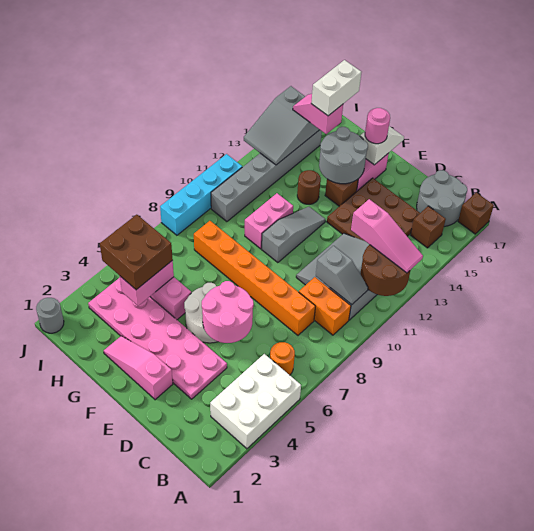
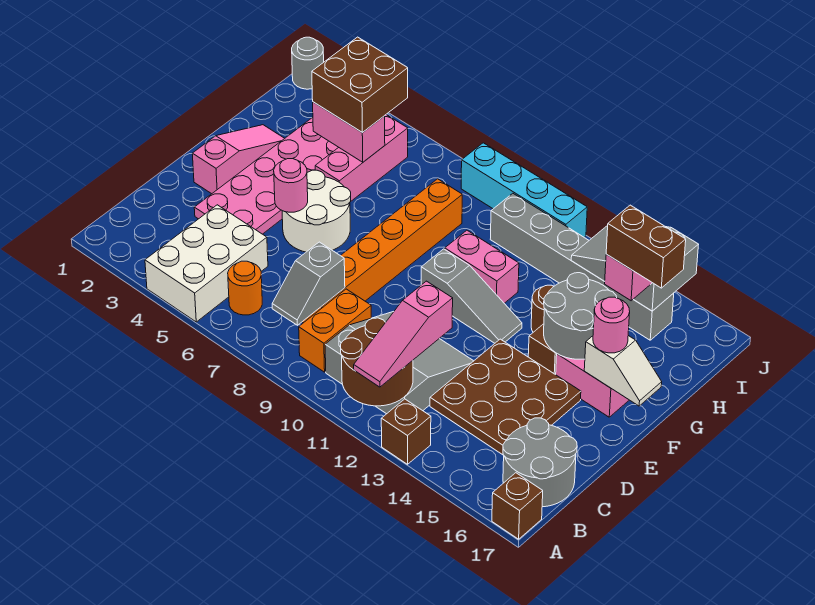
white 2x3 brick [210,354,301,449] -> white 2x3 brick turned to [145,205,268,322]
grey 1x2 slope [316,246,368,305] -> grey 1x2 slope moved to [272,242,345,325]
brown 1x1 brick [410,206,446,248] -> brown 1x1 brick moved to [381,399,431,464]
pink 2x2 round brick [202,281,254,343] -> pink 1x1 round brick [274,159,308,212]
white 1x2 brick [311,60,361,116] -> brown 1x2 brick [606,205,686,288]

